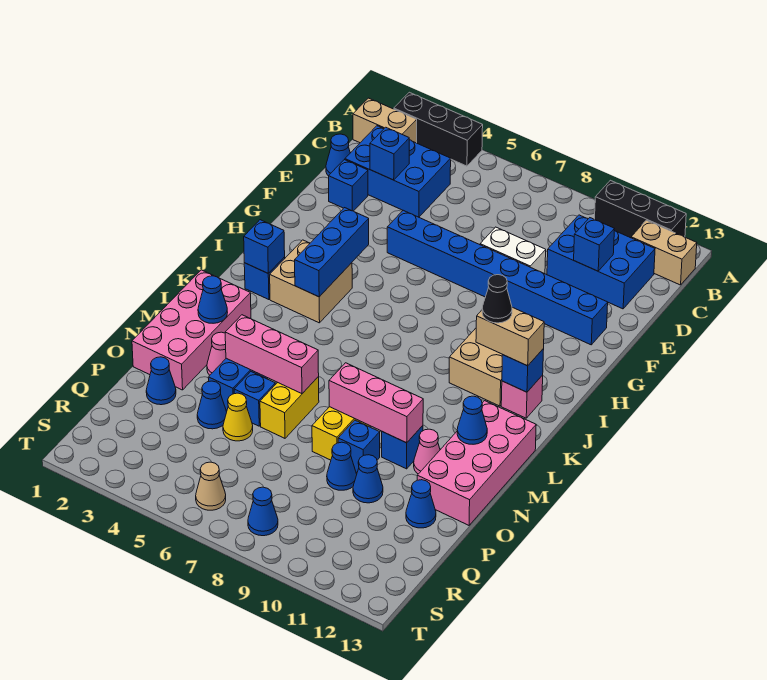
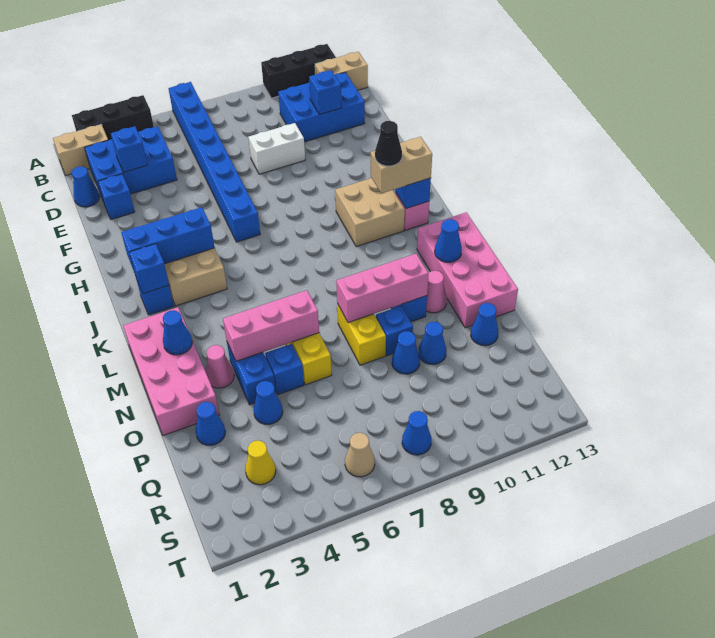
blue 1x8 brick [387,210,608,345] -> blue 1x8 brick turned to [168,82,260,242]
blue 1x3 brick [295,208,369,297] -> blue 1x3 brick turned to [121,207,215,270]
yellow 1x1 cone [223,393,253,441] -> yellow 1x1 cone moved to [245,440,276,485]

